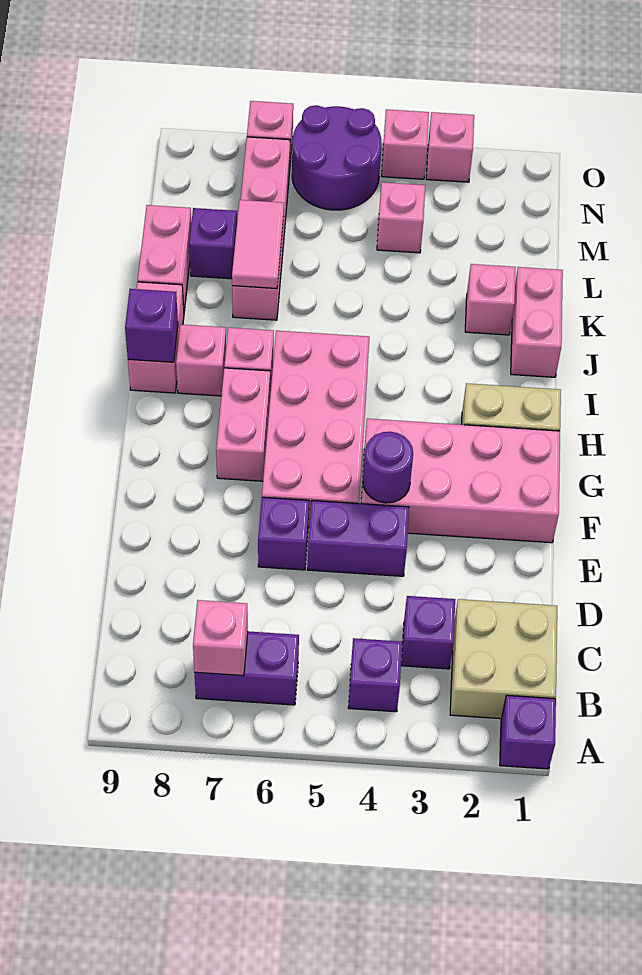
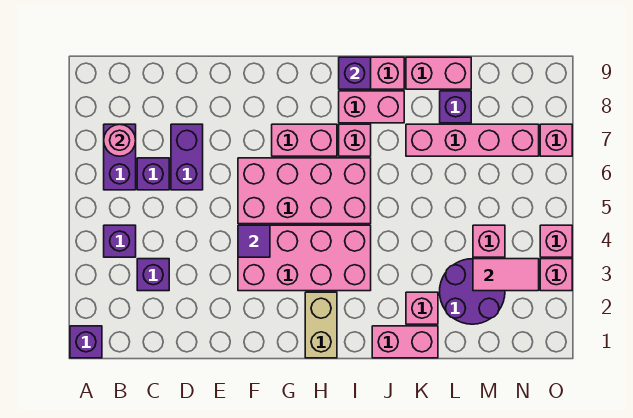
tan 2x2 brick [450,599,557,719] -> none
pink 1x1 brick [193,600,248,676] -> pink 1x1 round brick [104,124,136,156]
purple 1x2 brick [308,501,409,576] -> purple 1x2 brick moved to [171,124,203,190]
purple 1x1 brick [258,497,309,570] -> purple 1x1 brick moved to [137,158,169,190]
pink 2x4 brick [361,419,560,543] -> pink 2x4 brick turned to [238,225,371,291]
purple 1x1 round brick [363,432,413,503] -> purple 1x1 tile [238,225,270,257]
pink 1x1 brick [176,325,226,396] -> pink 1x2 brick [339,91,404,123]
pink 1x2 tile [232,200,284,289] -> pink 1x2 tile moved to [473,259,539,291]
purple 2x2 round brick [292,105,382,210] -> purple 2x2 round brick moved to [440,259,505,324]

